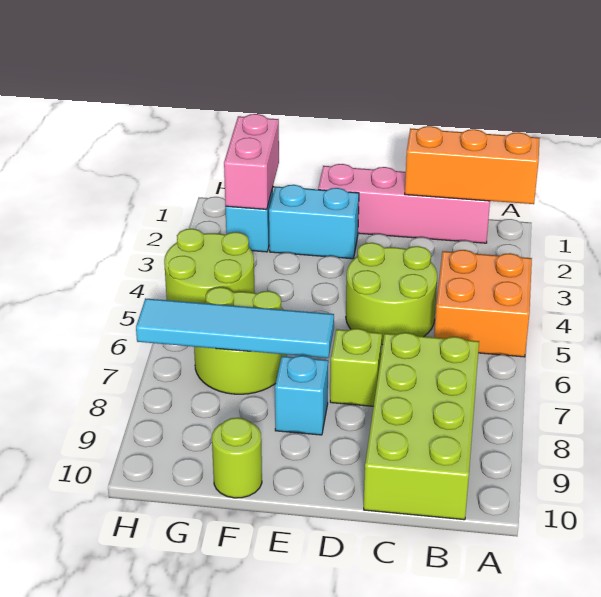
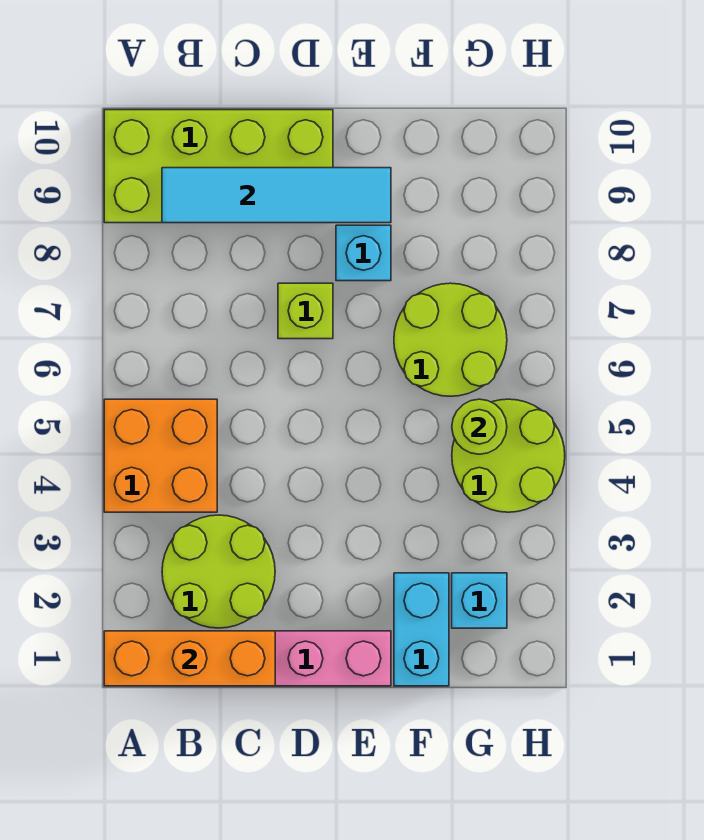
lime 2x4 brick [364,333,479,520] -> lime 2x4 brick turned to [104,110,333,223]
lime 2x2 round brick [346,243,437,345] -> lime 2x2 round brick moved to [162,515,275,628]
cyan 1x2 brick [269,185,359,259] -> cyan 1x2 brick turned to [394,573,449,686]
cyan 1x4 tile [136,298,334,358] -> cyan 1x4 tile moved to [162,168,391,223]
lime 1x1 round brick [212,418,262,498] -> lime 1x1 round brick moved to [452,399,507,454]
pink 1x2 brick [224,114,279,209] -> none

